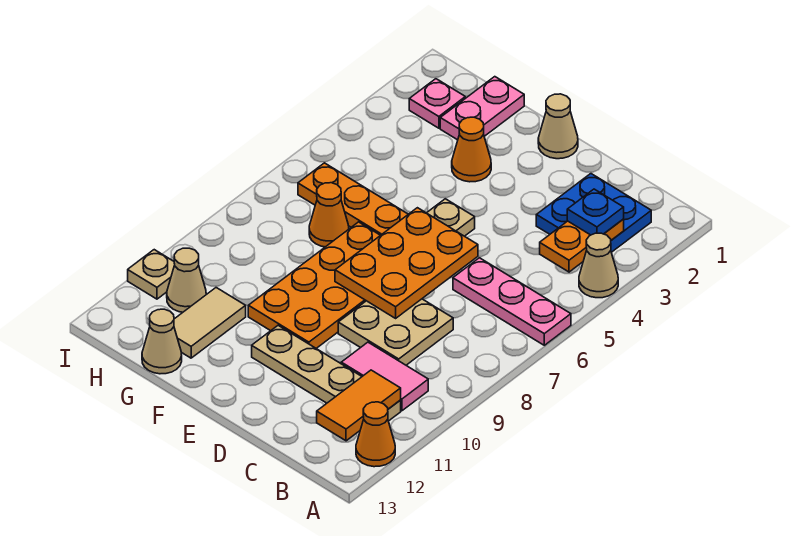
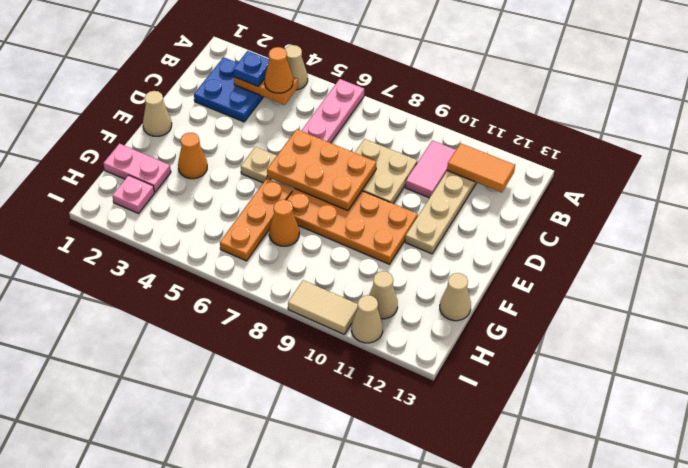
orange 1x1 cone [356,402,395,467] -> orange 1x1 cone moved to [265,47,293,93]
tan 1x2 tile [174,288,246,358] -> tan 1x2 tile moved to [288,280,358,334]
tan 1x1 plate [128,250,175,299] -> tan 1x1 cone [352,295,383,343]

